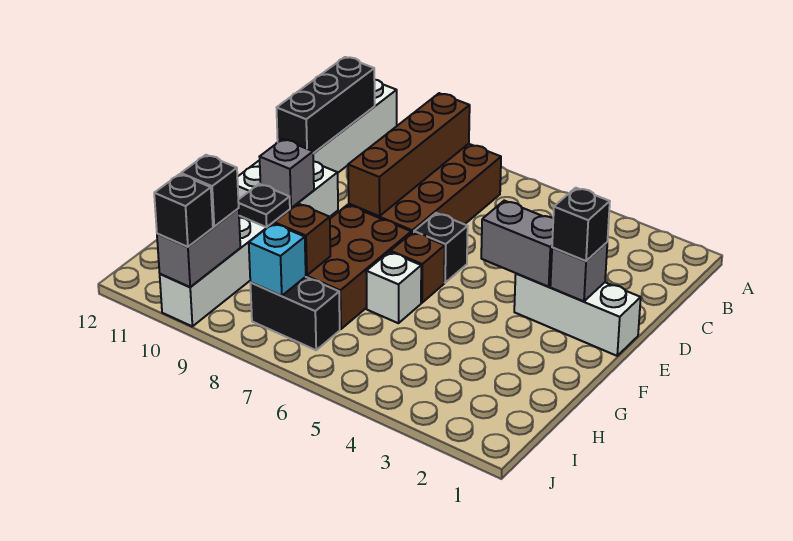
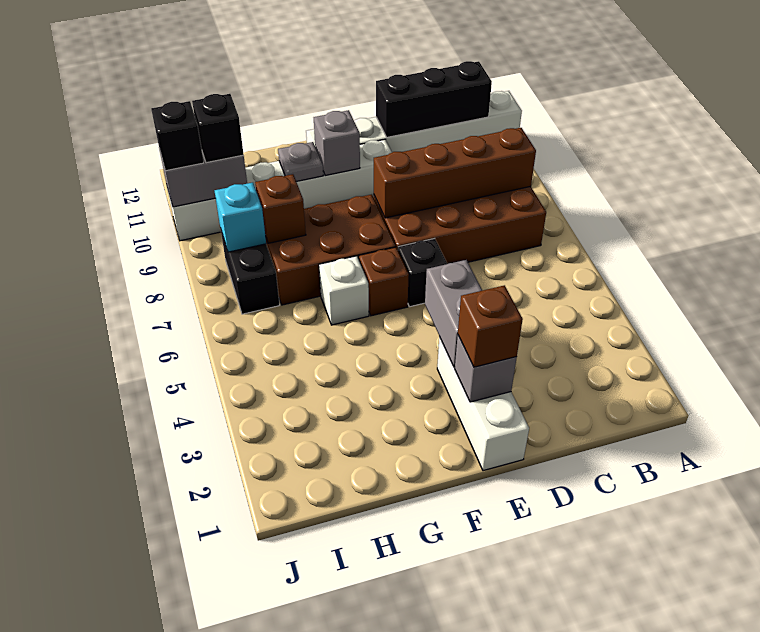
black 1x1 brick [552,188,610,261] -> brown 1x1 brick [458,285,523,367]
black 1x1 plate [238,184,290,227] -> grey 1x1 plate [278,142,323,182]

